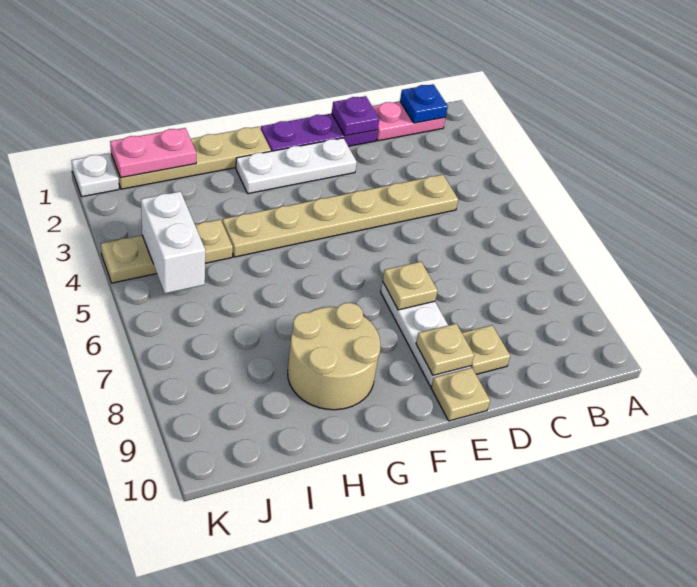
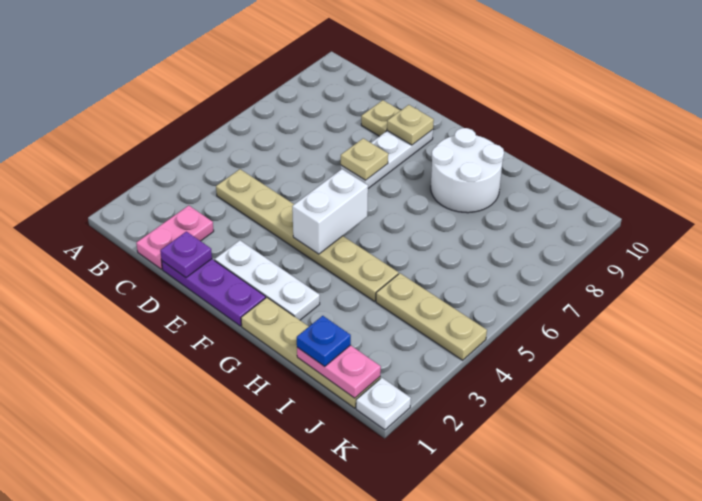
pink 1x2 plate [372,101,445,141] -> pink 1x2 plate turned to [136,205,214,269]
blue 1x1 plate [400,84,448,123] -> blue 1x1 plate moved to [297,316,351,366]
tan 1x1 plate [431,368,490,421] -> none
tan 2x2 round brick [288,303,380,410] -> white 2x2 round brick [431,128,504,213]
white 1x2 brick [141,191,205,294] -> white 1x2 brick moved to [292,169,368,254]

